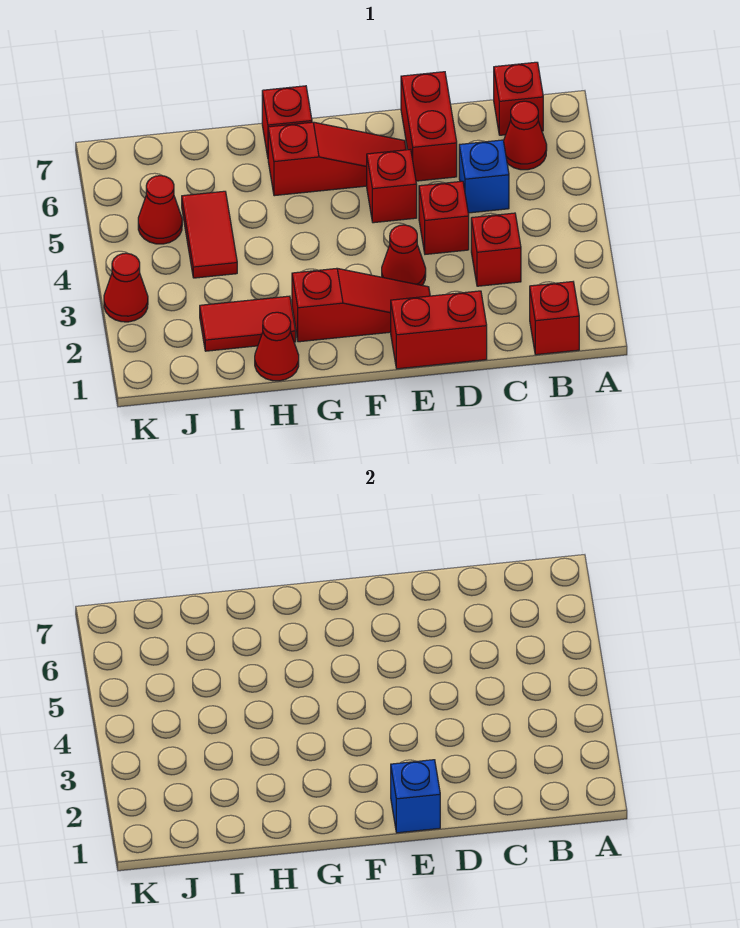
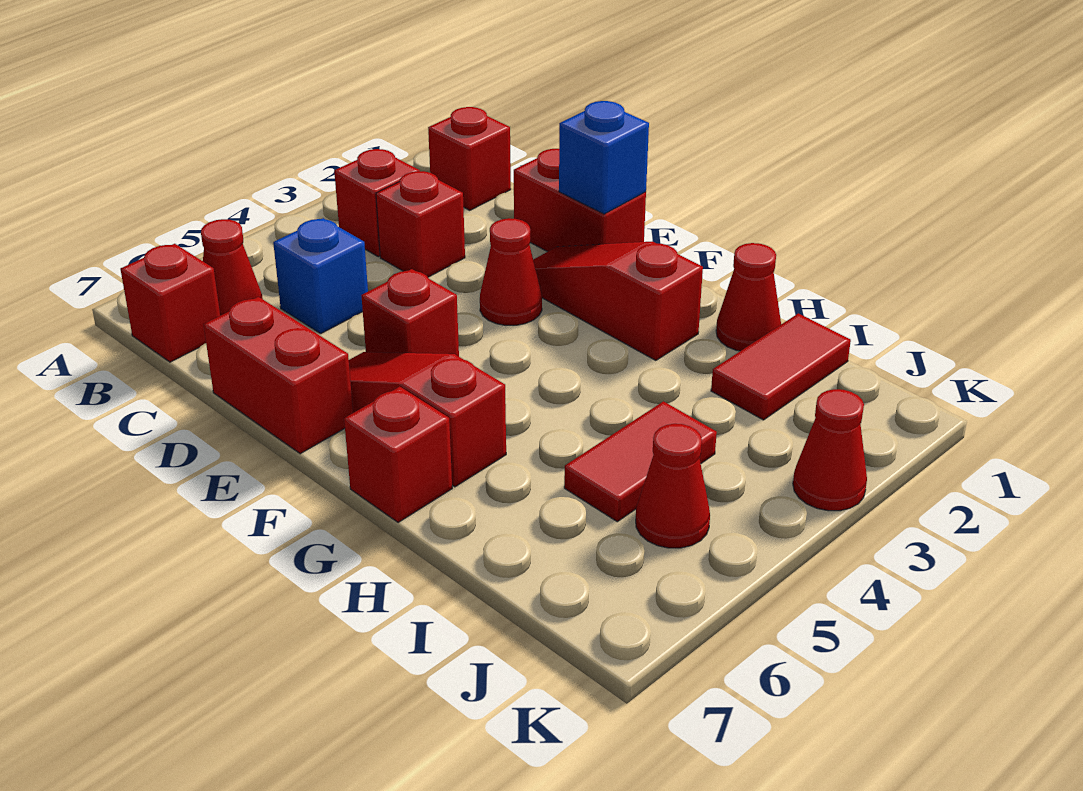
red 1x1 brick [419,181,469,254] -> red 1x1 brick moved to [334,149,420,257]
red 1x2 brick [401,72,457,181] -> red 1x2 brick turned to [203,297,353,454]
red 1x2 tile [200,296,296,351] -> red 1x2 tile turned to [711,313,851,420]

